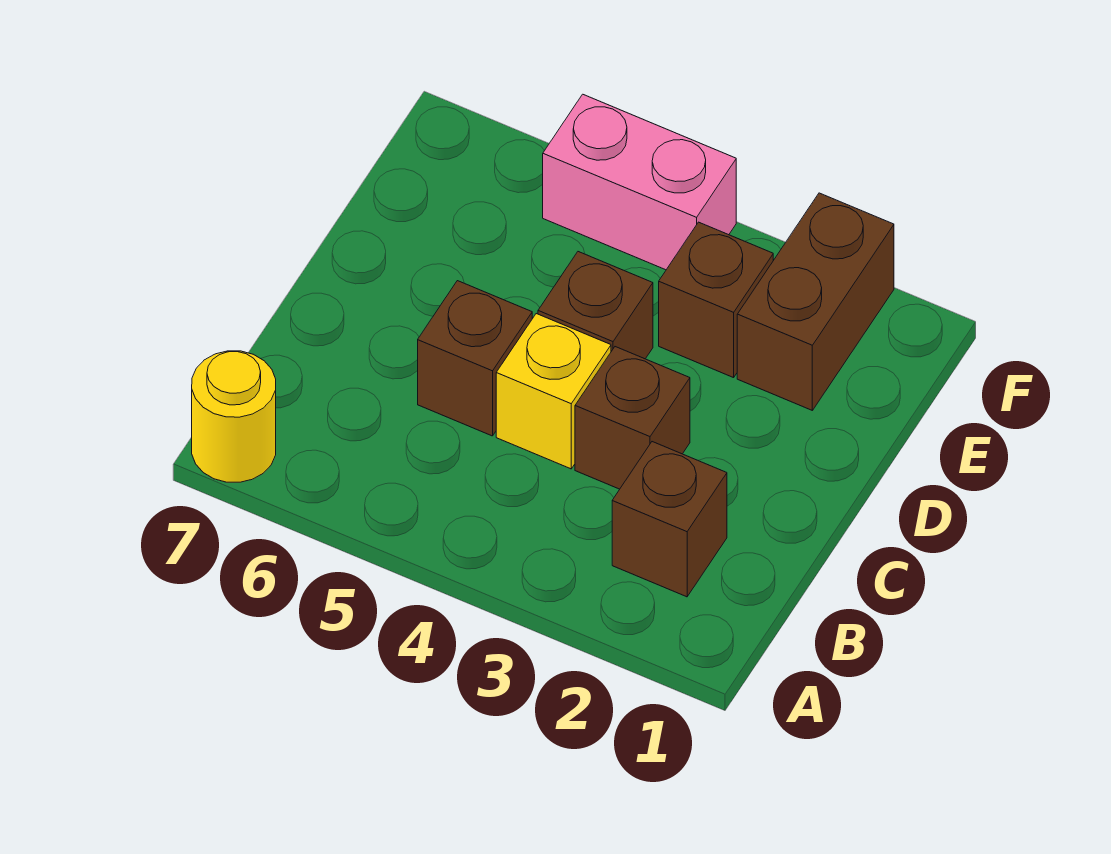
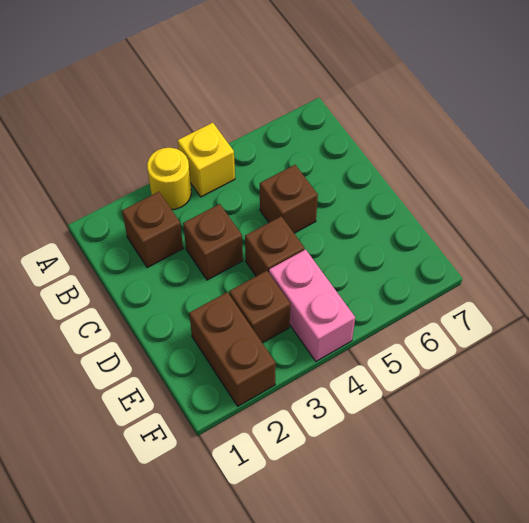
yellow 1x1 round brick [192,351,276,482] -> yellow 1x1 round brick moved to [147,148,191,210]
yellow 1x1 brick [496,314,611,469] -> yellow 1x1 brick moved to [178,123,235,197]
pink 1x2 brick [543,94,736,270] -> pink 1x2 brick turned to [269,249,355,361]

